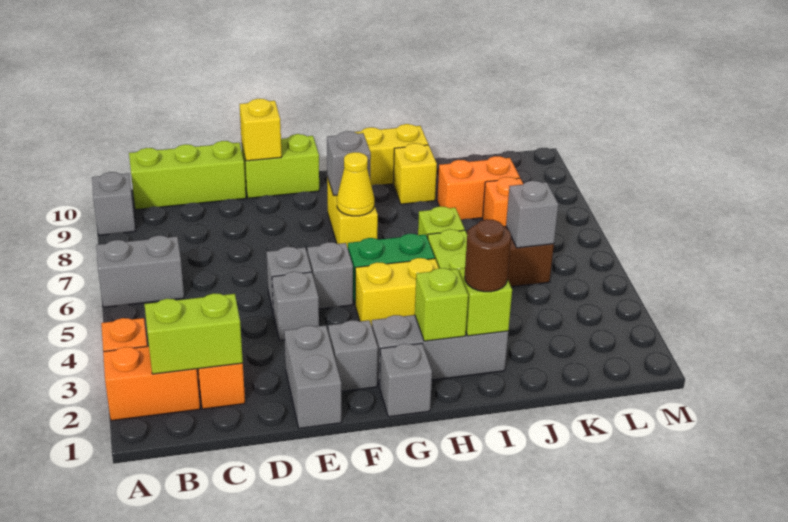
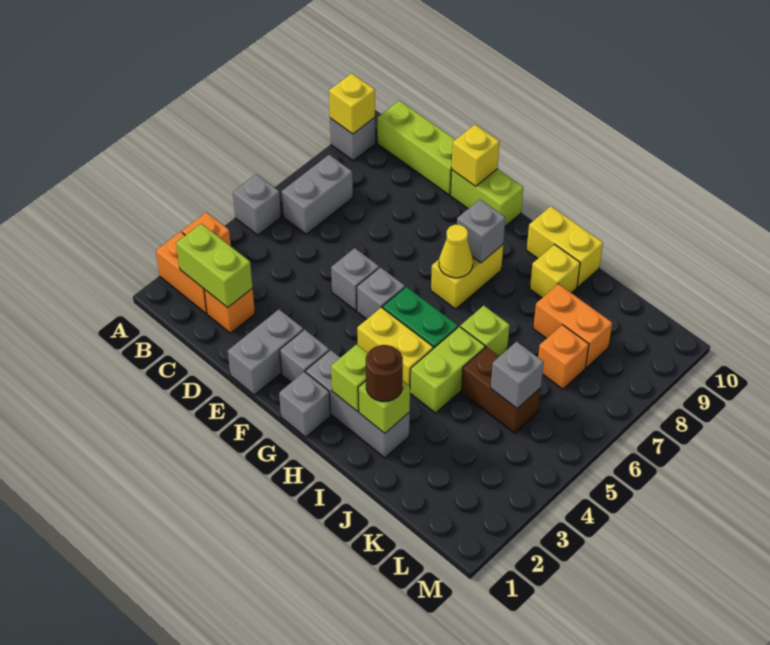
grey 1x2 brick [96,236,184,307] -> grey 1x2 brick turned to [282,155,353,234]
none -> yellow 1x1 brick [329,73,375,134]
grey 1x1 brick [272,272,319,341] -> grey 1x1 brick moved to [233,174,281,235]

